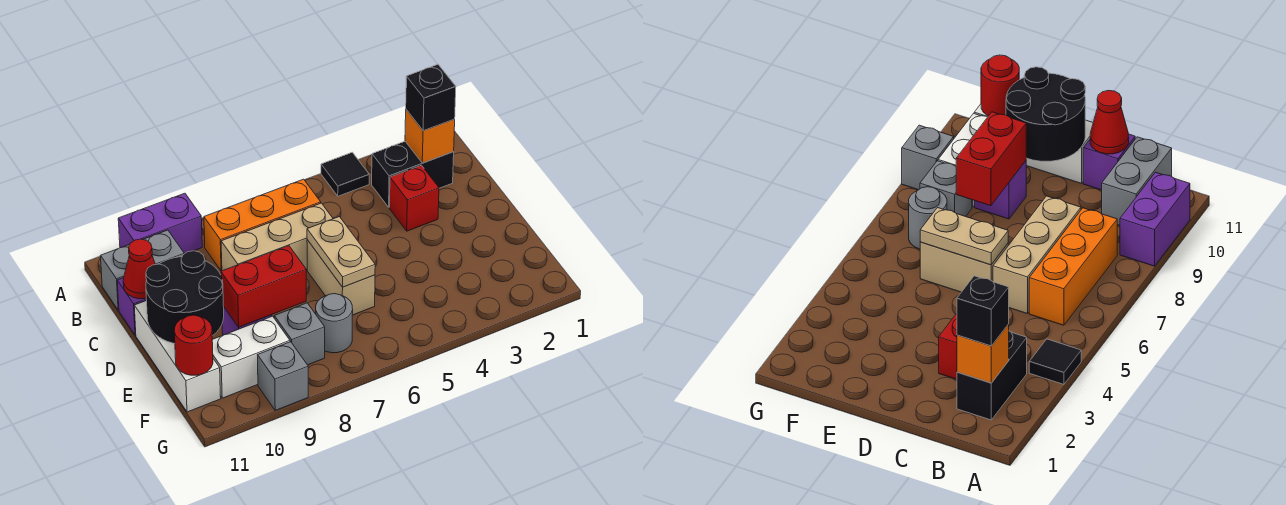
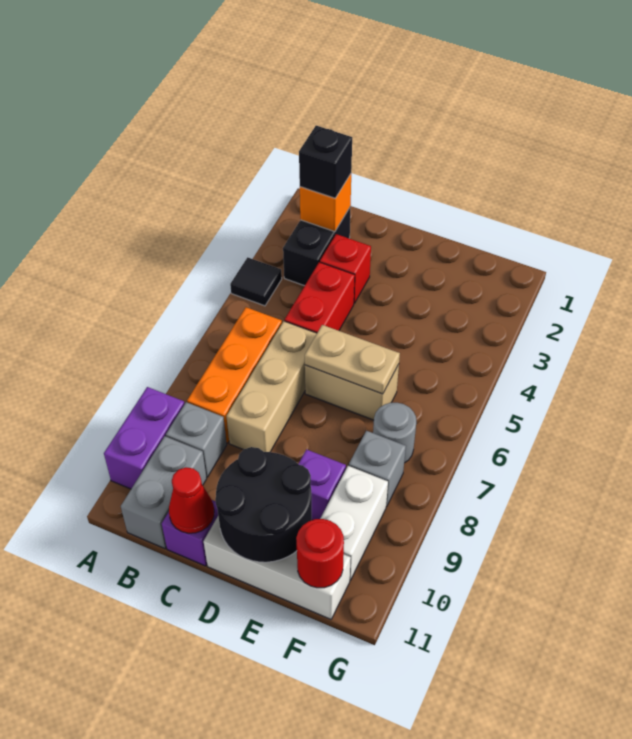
red 1x2 brick [221,246,306,327] -> red 1x2 brick moved to [284,262,355,333]
grey 1x1 brick [258,342,308,410] -> grey 1x1 brick moved to [166,402,227,477]

